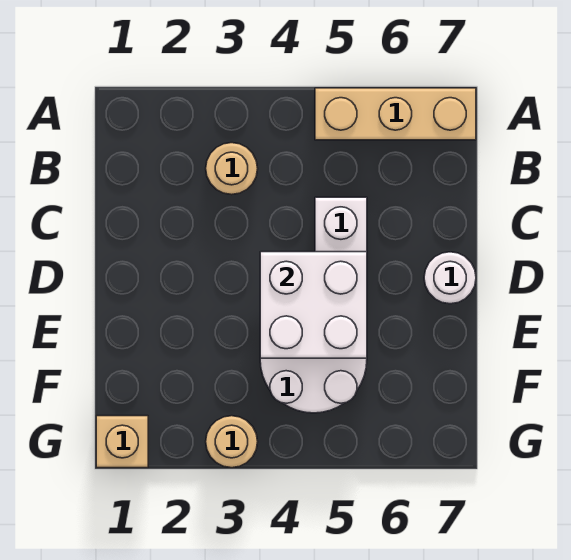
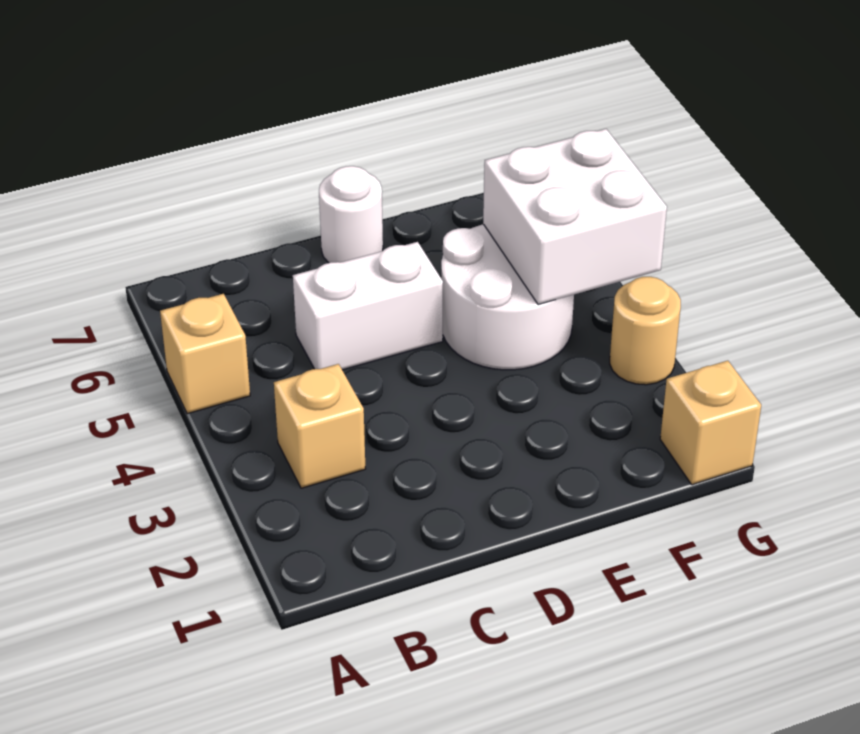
tan 1x3 brick [315,88,476,140] -> tan 1x1 brick [160,294,250,414]
tan 1x1 round brick [206,143,258,195] -> tan 1x1 brick [274,364,365,488]
white 2x2 brick [260,252,367,358] -> white 2x2 brick moved to [483,129,667,305]

